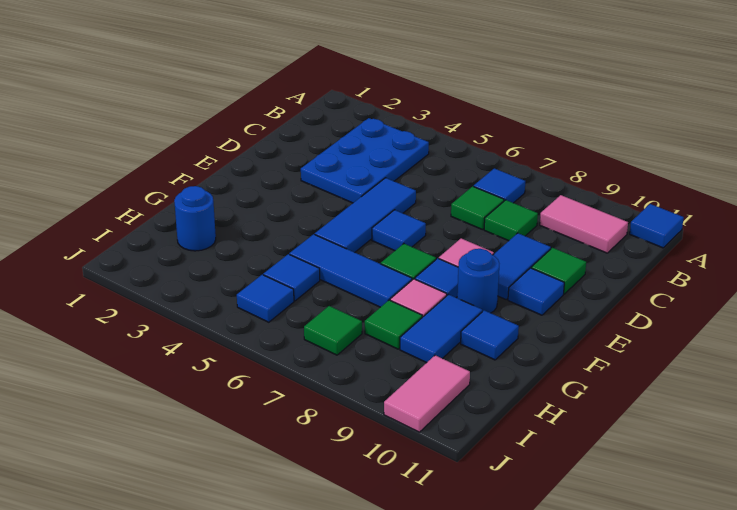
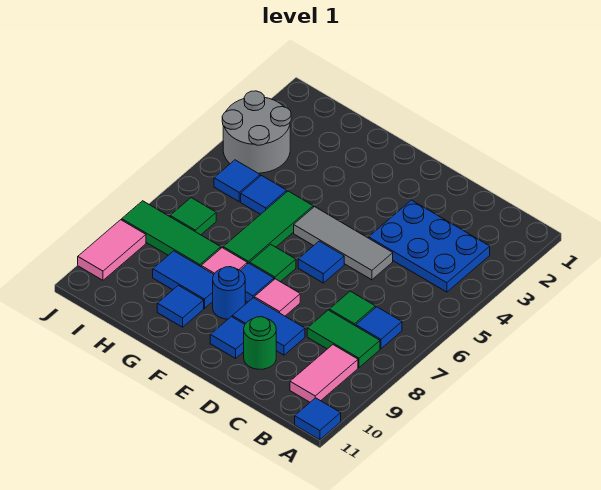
green 1x1 tile [484,200,538,241] -> green 1x2 tile [307,310,380,367]
blue 1x3 tile [315,178,416,252] -> grey 1x3 tile [294,207,393,280]
green 1x1 tile [531,248,586,294] -> green 1x1 round brick [244,317,276,369]
blue 1x3 tile [289,234,412,307] -> green 1x3 tile [223,191,313,264]
blue 1x1 round brick [174,186,216,251] -> none
green 1x1 tile [365,300,422,349] -> green 1x3 tile [122,201,221,267]
none -> grey 2x2 round brick [222,91,291,173]
pink 1x2 tile [384,355,470,432] -> pink 1x2 tile turned to [78,220,146,280]

